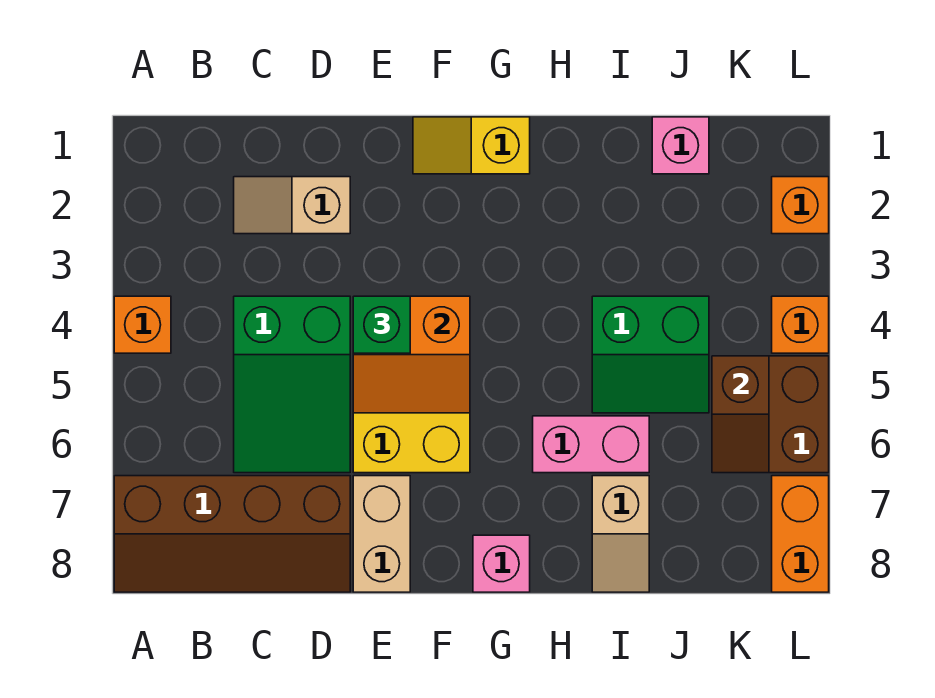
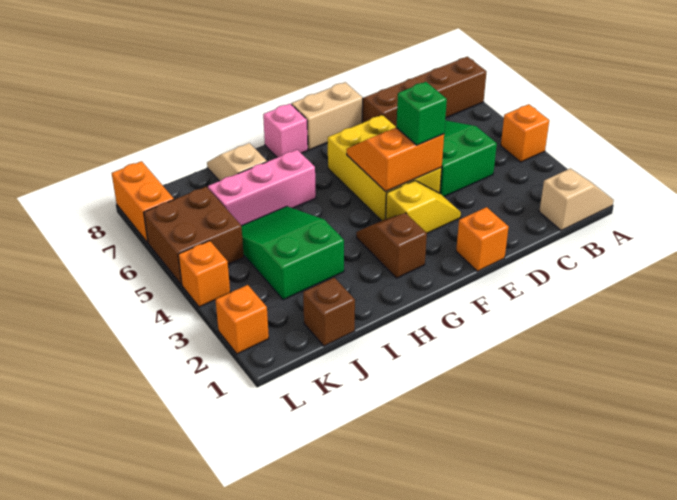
tan 1x2 slope [234,177,350,234] -> tan 1x2 slope moved to [539,168,614,231]
none -> orange 1x1 brick [456,207,509,271]
tan 1x2 brick [353,476,410,592] -> tan 1x2 brick turned to [292,82,363,150]
yellow 1x2 slope [413,117,530,174] -> yellow 1x2 slope moved to [386,181,461,233]
pink 1x2 brick [533,416,649,473] -> pink 1x3 brick [208,150,316,226]
green 2x2 slope [592,296,709,413] -> green 2x3 slope [242,206,344,300]
pink 1x1 brick [652,117,709,174] -> brown 1x1 brick [303,278,355,346]
brown 1x2 slope [712,356,769,473] -> brown 1x2 slope moved to [356,213,427,278]

